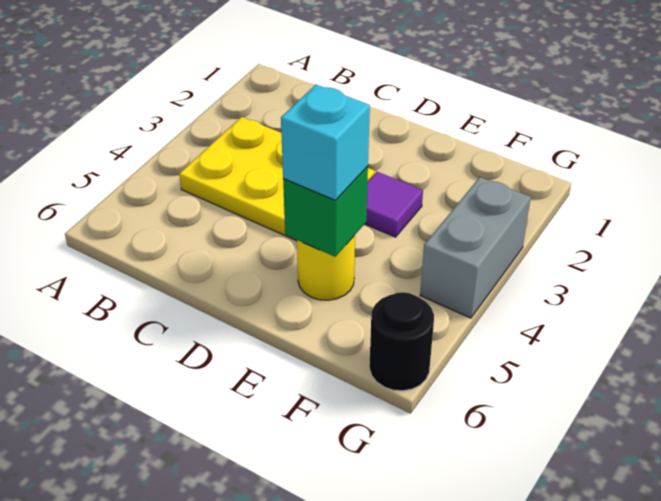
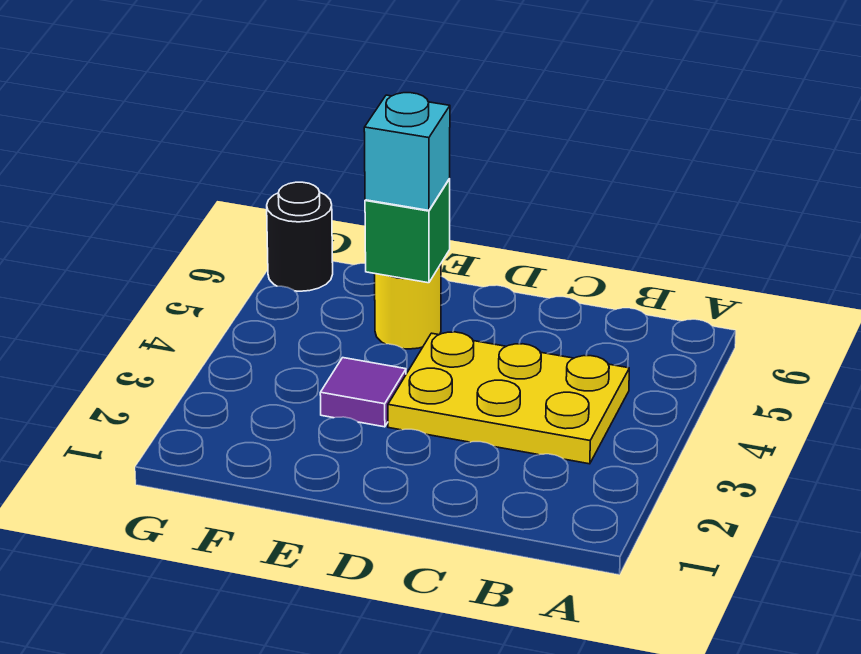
grey 1x2 brick [420,177,531,318] -> none

